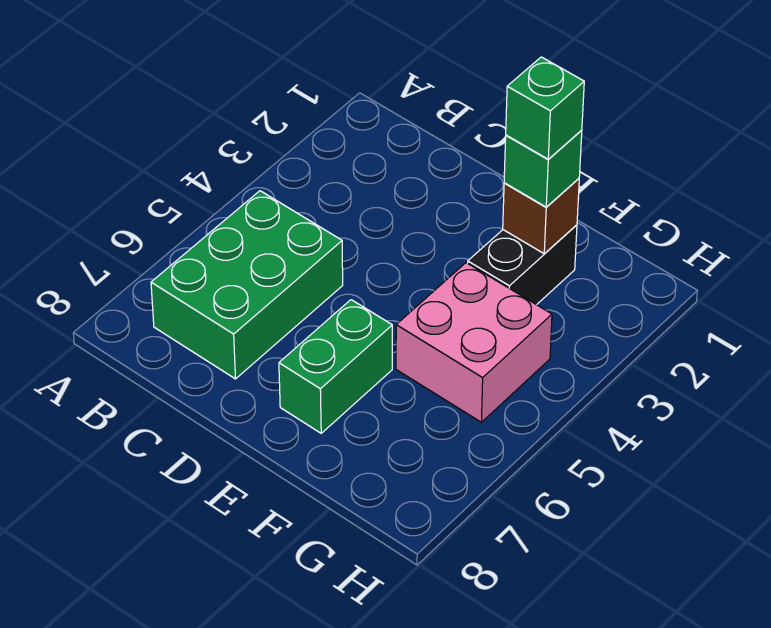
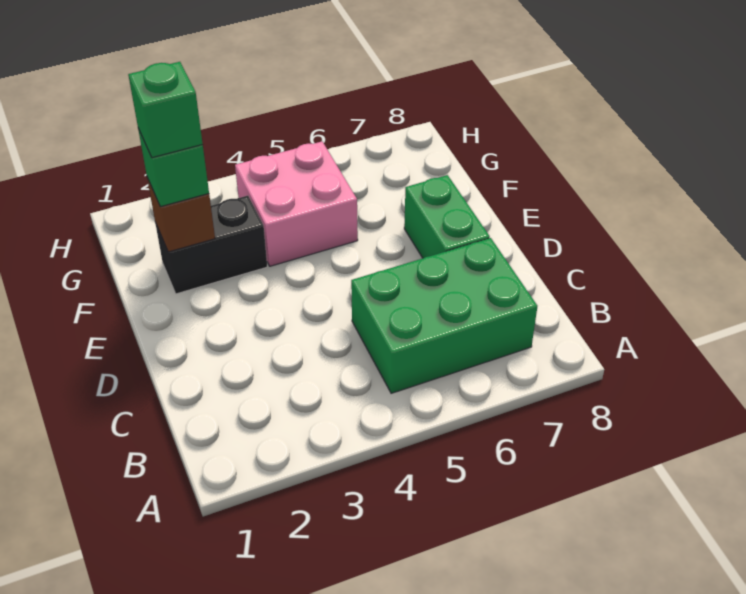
green 1x2 brick [279,300,392,433] -> green 1x2 brick turned to [404,175,490,258]

